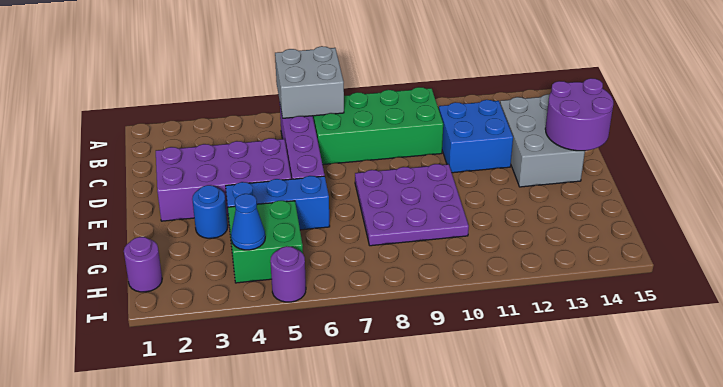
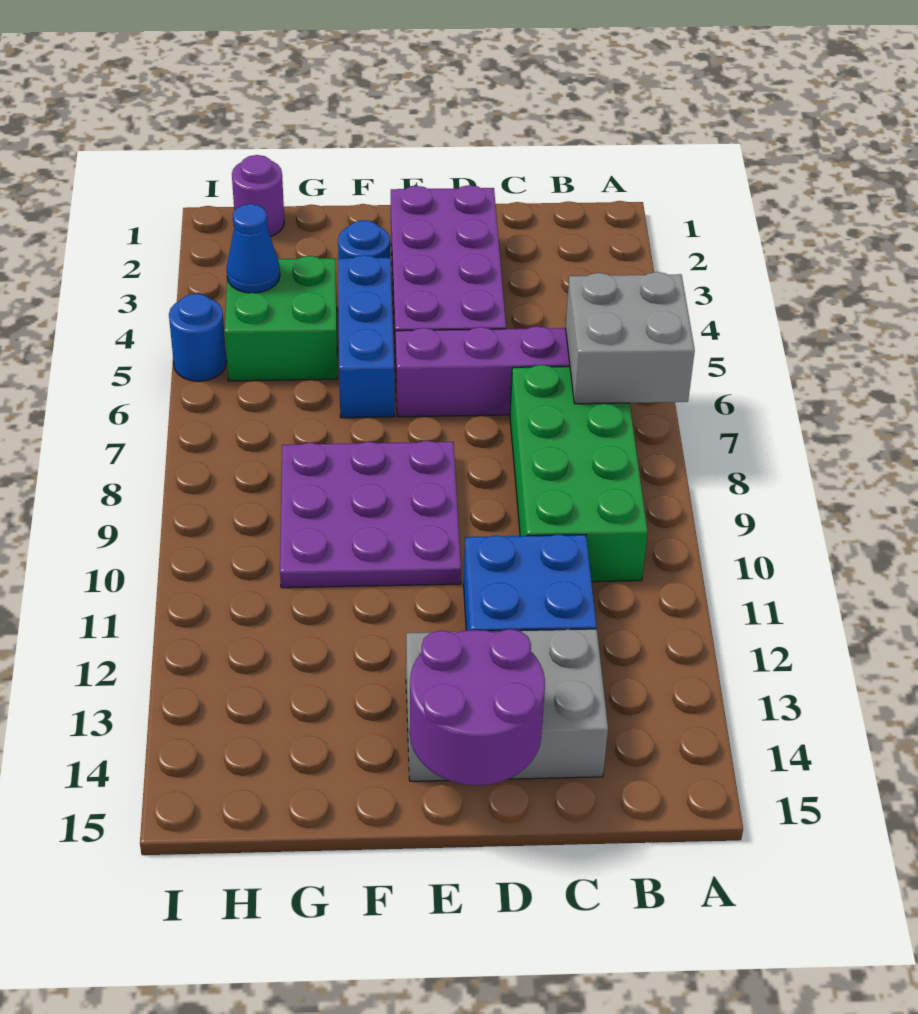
purple 1x1 round brick [270,246,306,302] -> blue 1x1 round brick [169,294,227,381]

